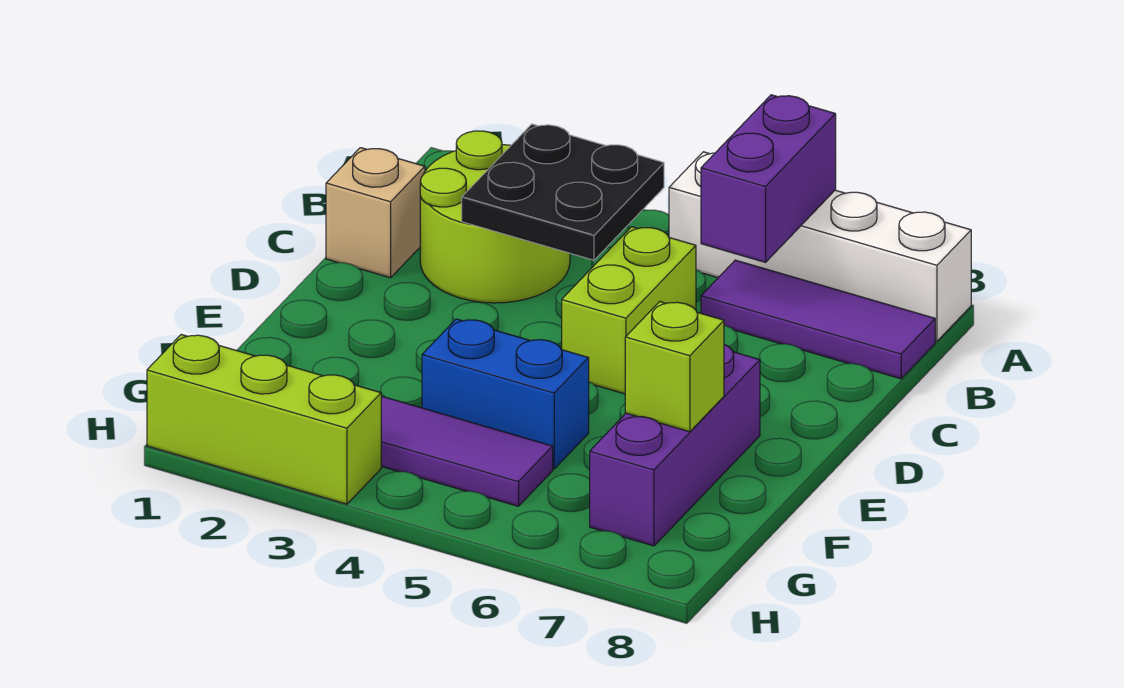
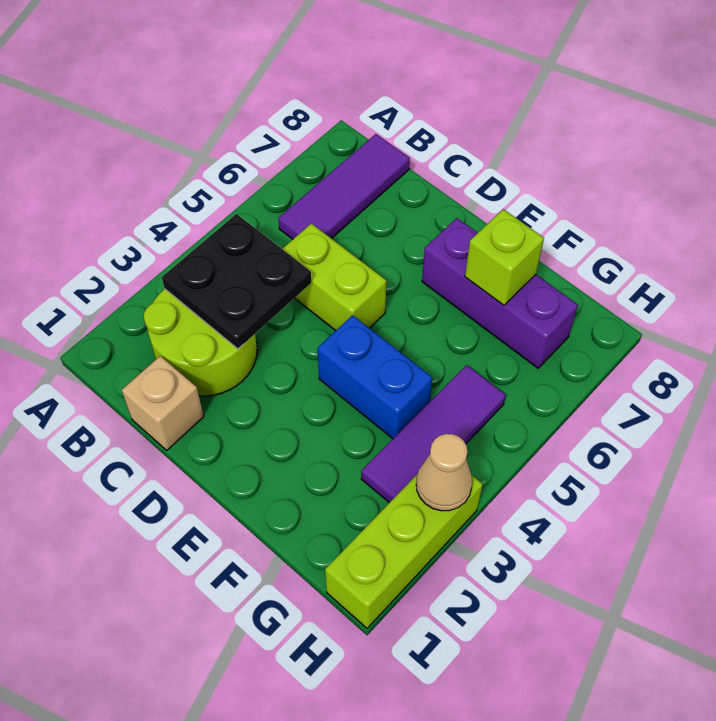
white 1x4 brick [669,152,971,341] -> none
purple 1x2 brick [701,95,836,262] -> none
blue 1x2 brick [422,319,589,469] -> blue 1x2 brick turned to [317,315,432,439]
none -> tan 1x1 cone [416,434,472,511]

